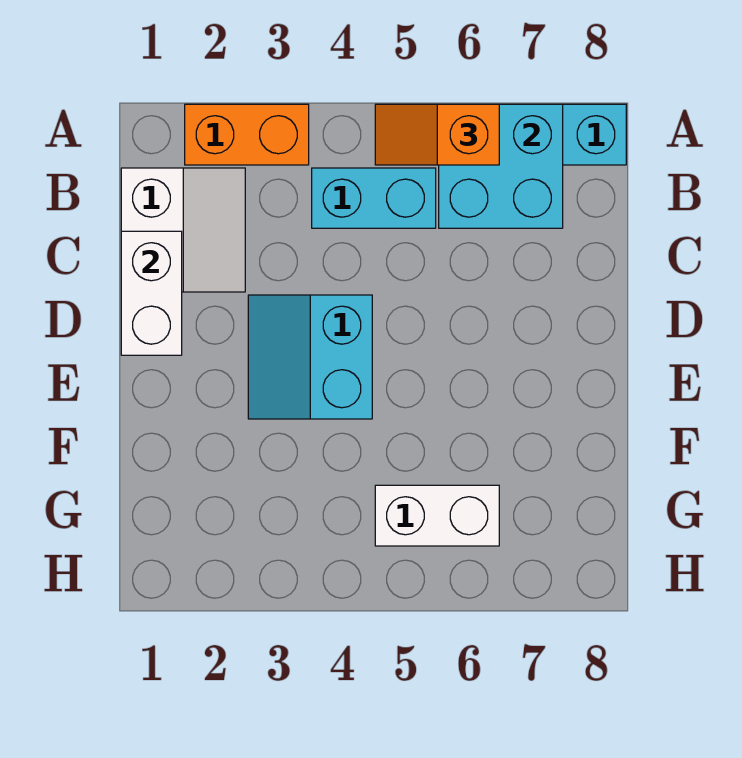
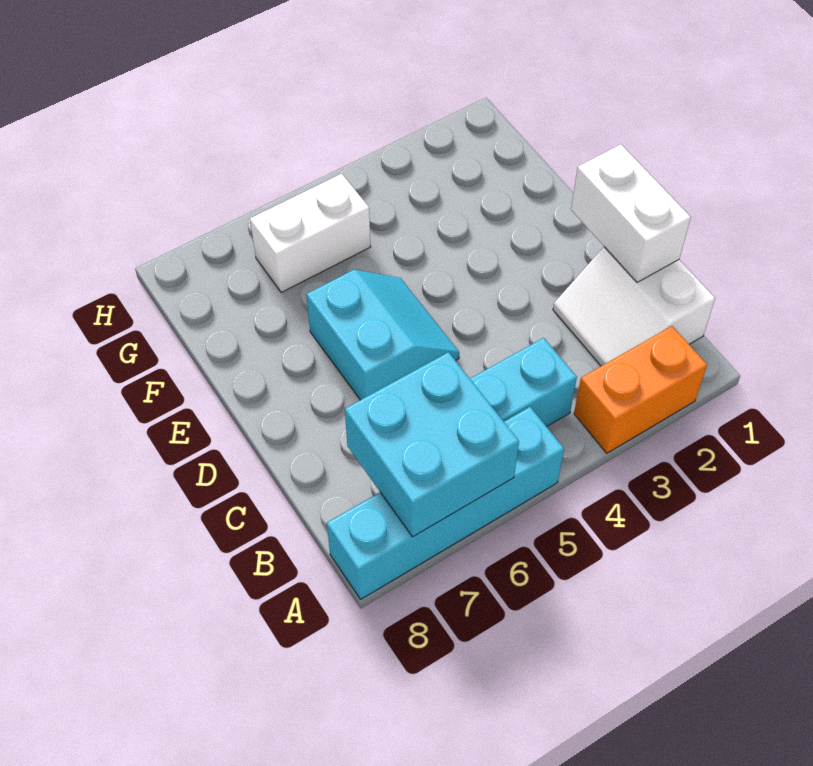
orange 1x2 slope [375,104,499,165] -> none
cyan 2x2 slope [248,295,372,419] -> cyan 2x2 slope moved to [306,270,459,400]

